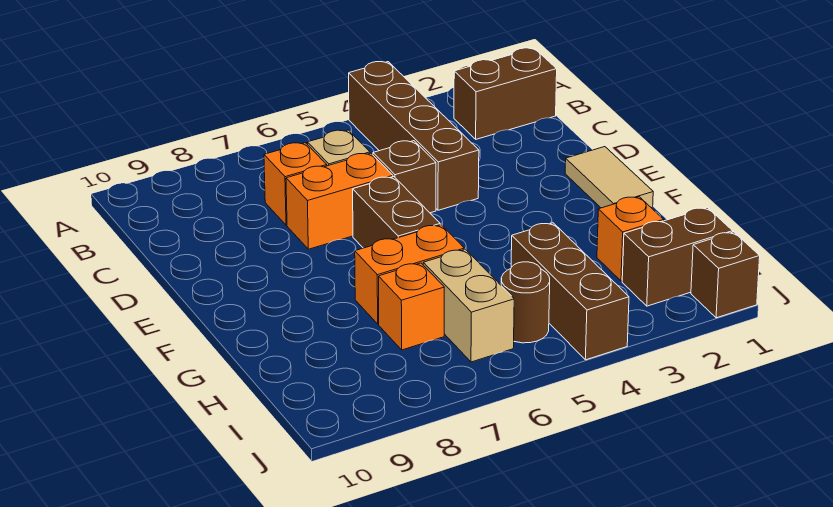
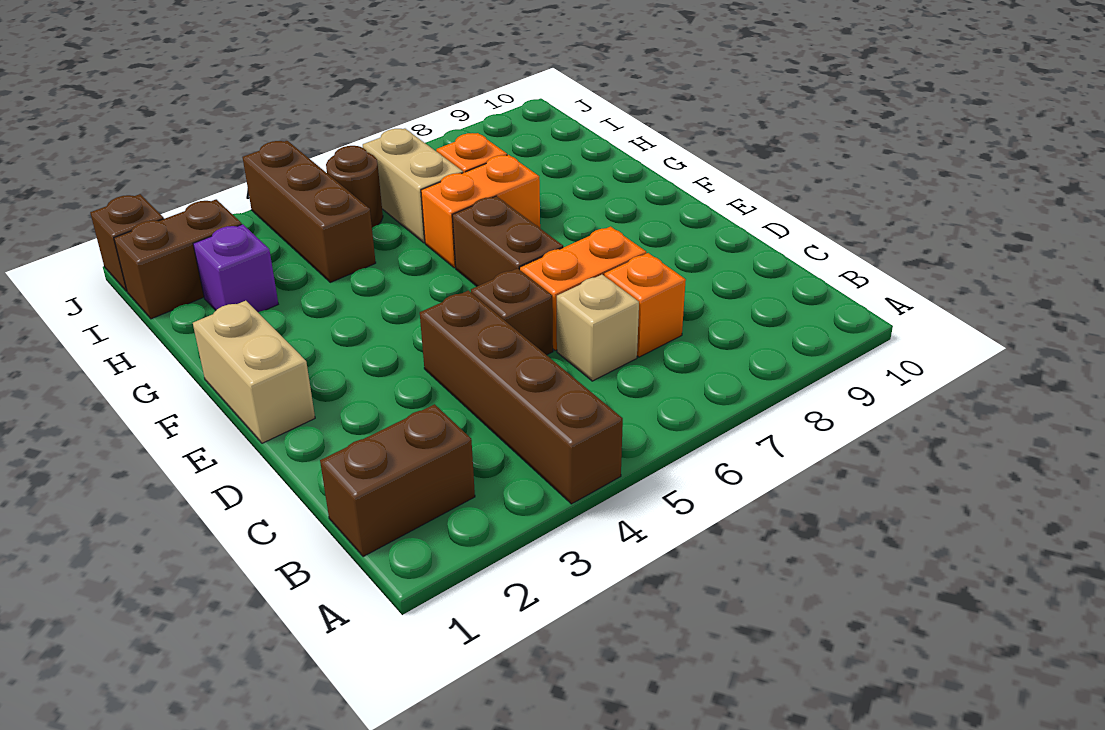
tan 1x2 tile [565,147,653,208] -> tan 1x2 brick [193,301,315,443]
orange 1x1 brick [597,197,664,281] -> purple 1x1 brick [193,224,278,312]

